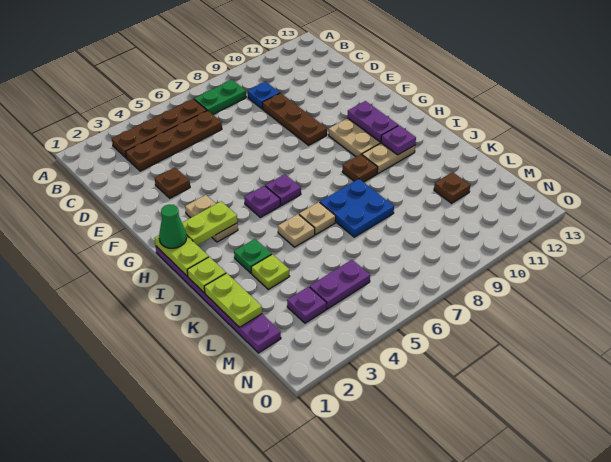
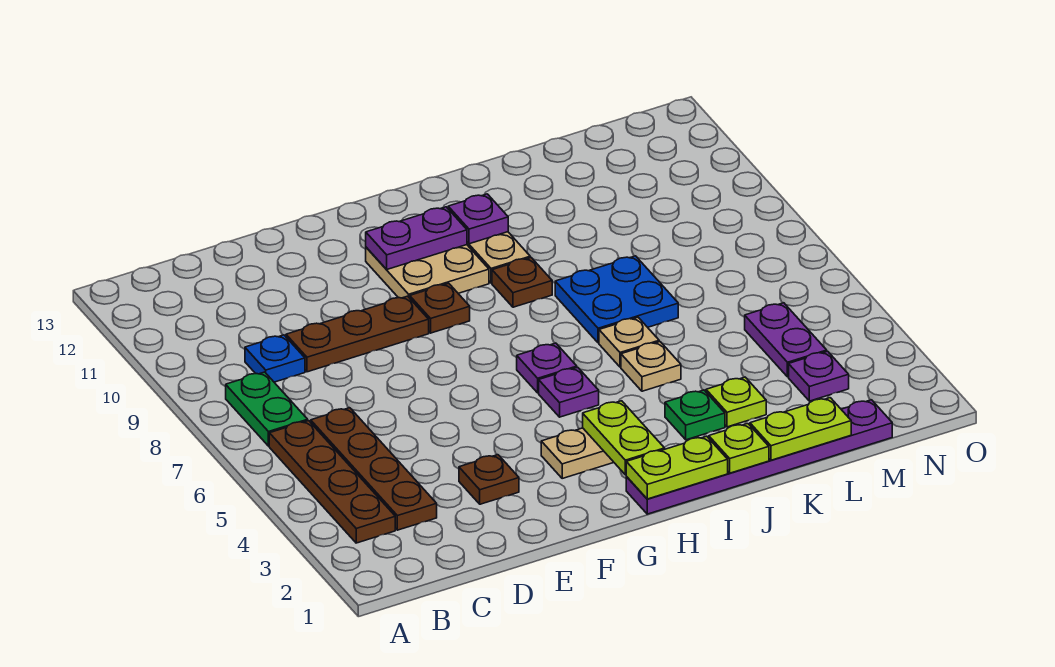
green 1x1 cone [159,204,187,248] -> none
brown 1x1 plate [434,172,470,203] -> brown 1x1 plate moved to [410,283,470,333]

